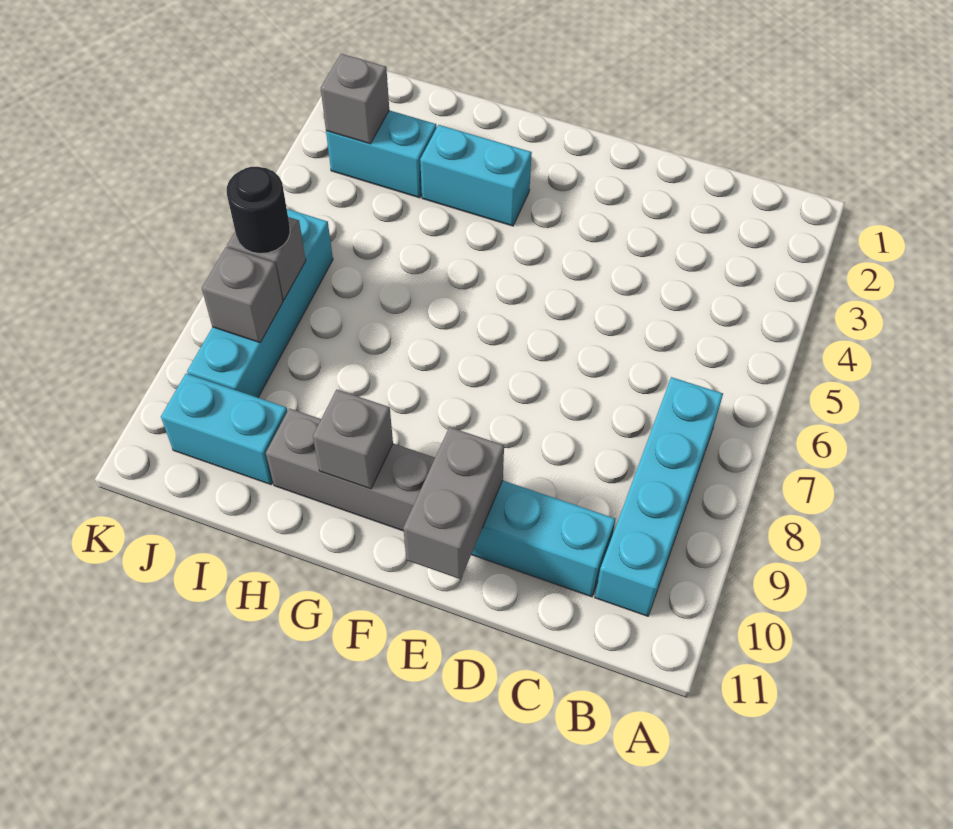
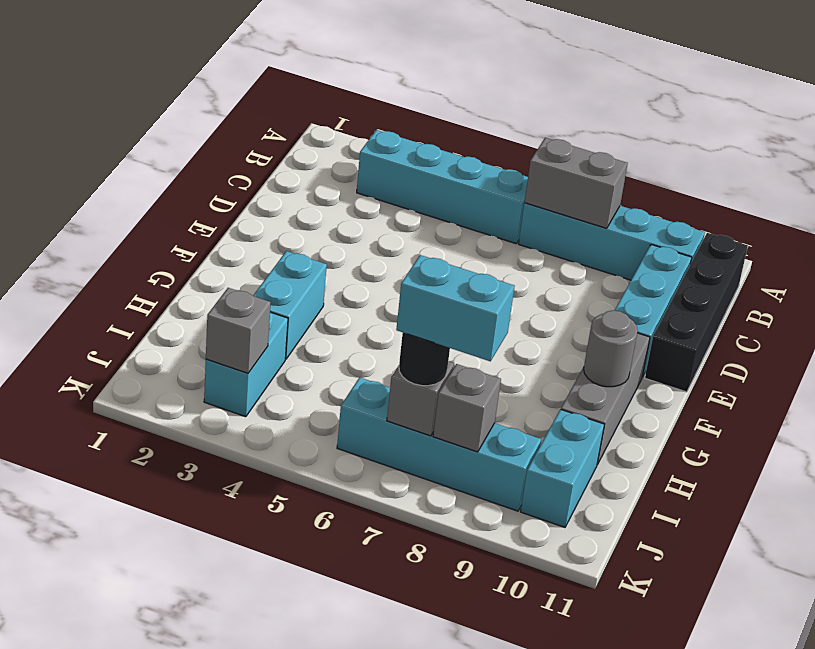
none -> cyan 1x4 brick [357,130,528,244]
none -> black 1x4 brick [645,233,748,392]
grey 1x2 brick [403,427,504,579] -> grey 1x2 brick moved to [525,138,628,228]
grey 1x1 brick [313,390,393,489] -> grey 1x1 round brick [584,310,638,387]
none -> cyan 1x2 brick [396,255,515,361]

